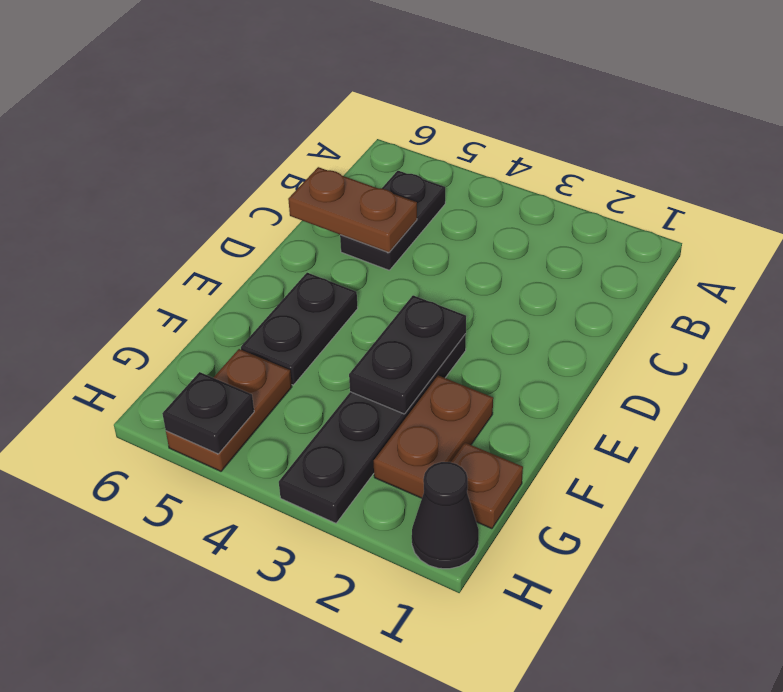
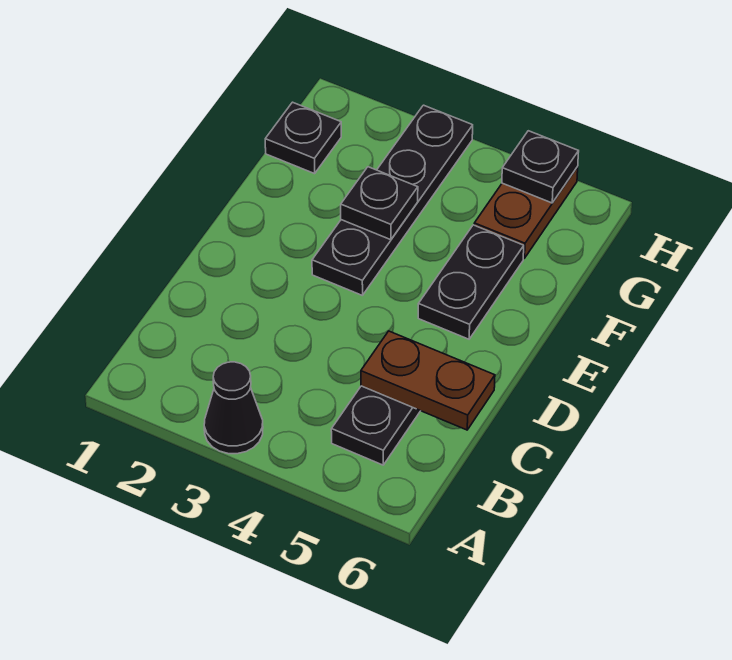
black 1x2 plate [349,295,466,414] -> black 1x1 plate [341,167,418,240]
brown 1x2 plate [374,375,493,498] -> none
brown 1x1 plate [451,443,523,529] -> black 1x1 plate [265,102,341,174]
black 1x1 cone [412,462,479,569] -> black 1x1 cone moved to [204,362,263,454]

